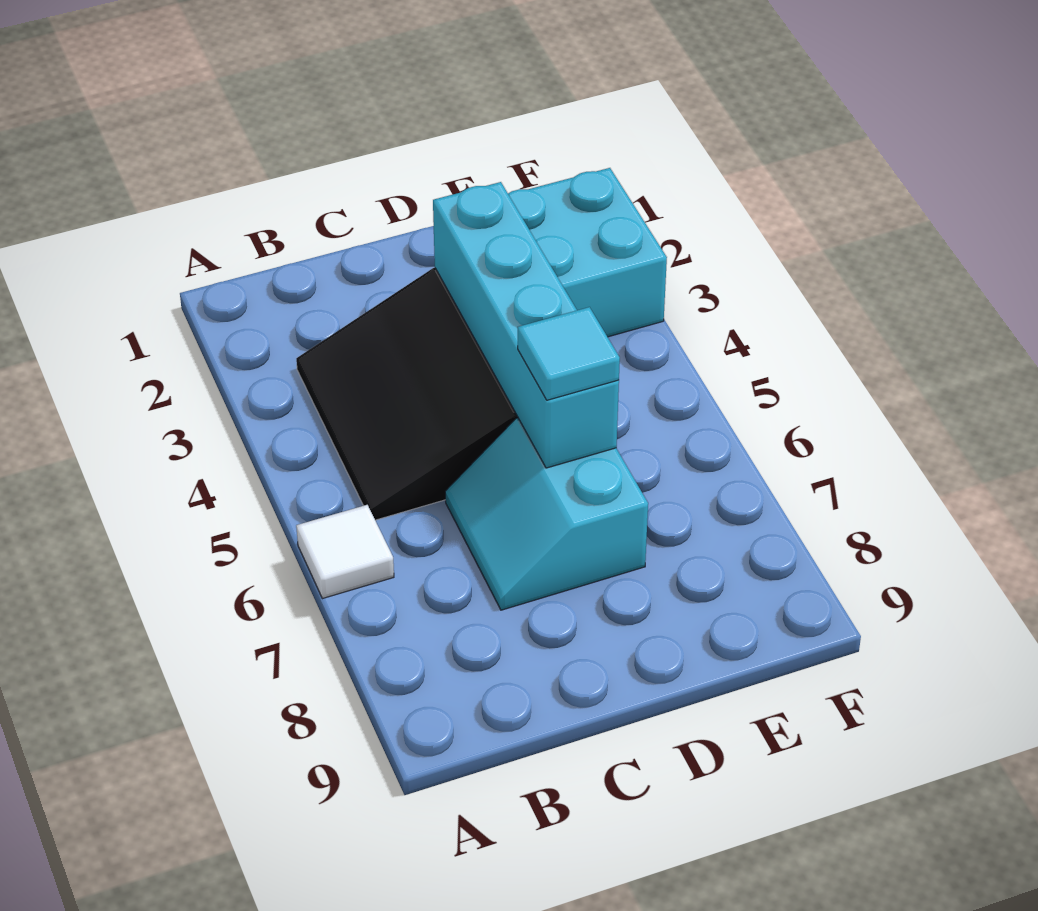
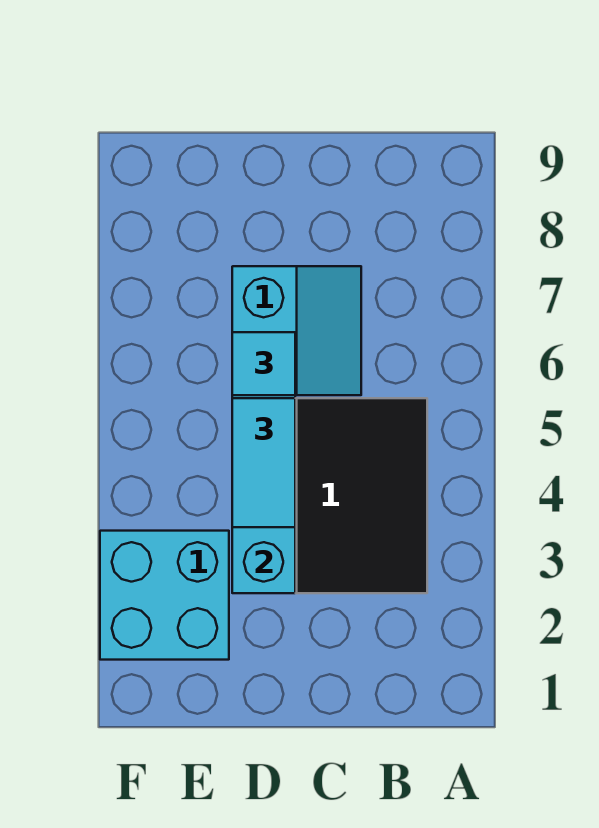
white 1x1 tile [296,505,394,599] -> none
none -> cyan 1x2 tile [232,398,295,527]

